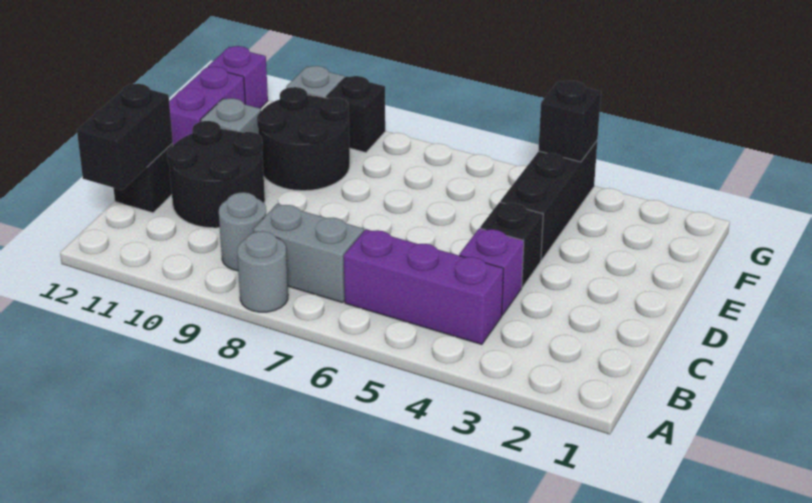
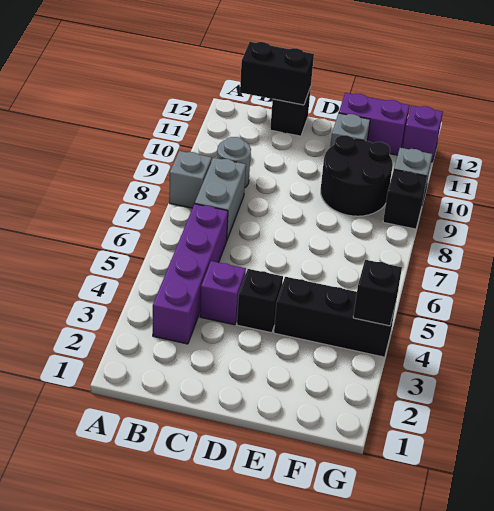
grey 1x1 round brick [237,231,288,312] -> grey 1x1 brick [169,151,212,208]
purple 1x3 brick [344,229,503,345] -> purple 1x4 brick [153,204,228,344]
black 2x2 round brick [167,121,265,228] -> none

